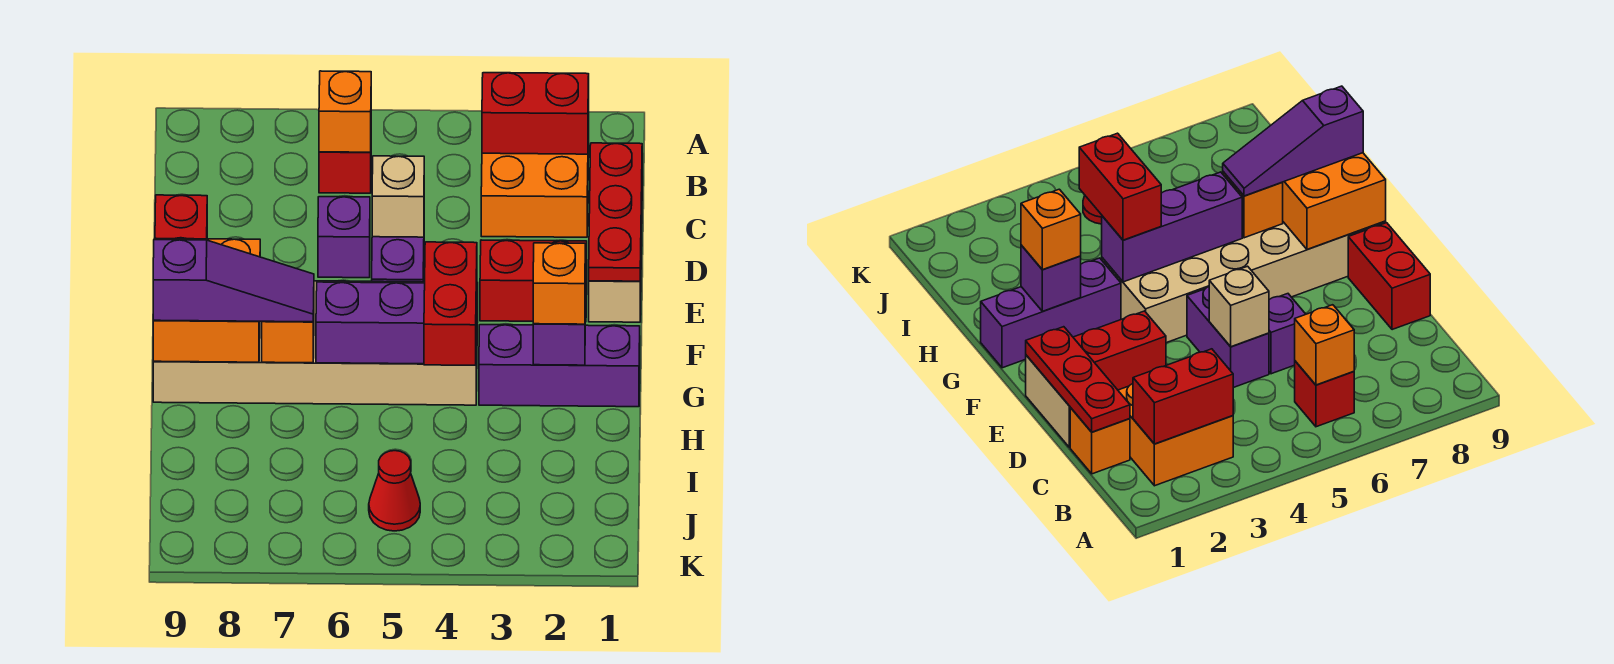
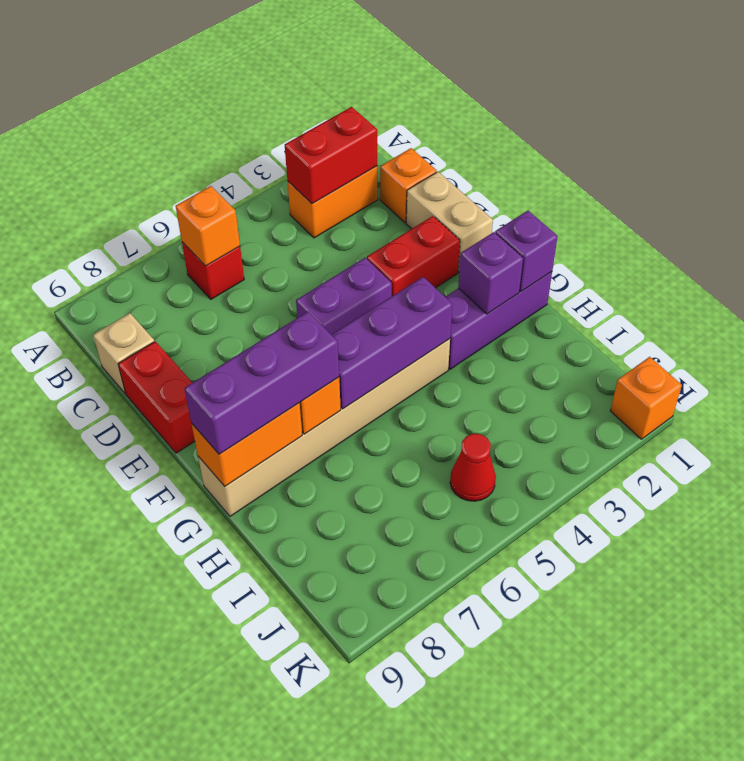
orange 2x2 brick [481,117,589,237] -> orange 1x2 brick [287,166,378,238]
red 1x3 plate [589,143,642,281] -> none
purple 1x2 brick [372,237,424,282] -> purple 1x2 brick turned to [296,258,392,335]
tan 1x1 brick [372,156,424,237] -> tan 1x1 brick moved to [93,313,154,394]
purple 1x1 brick [318,197,370,278] -> purple 1x1 brick moved to [495,211,558,291]
tan 2x6 brick [153,281,478,405] -> tan 1x6 brick [198,339,450,516]
orange 2x2 brick [153,238,260,362] -> orange 1x2 brick [192,403,302,486]
orange 1x1 brick [533,243,585,324] -> orange 1x1 brick moved to [610,357,682,439]
red 1x2 brick [424,242,477,365] -> none
purple 1x3 slope [153,240,314,322] -> purple 1x3 brick [184,312,339,454]

